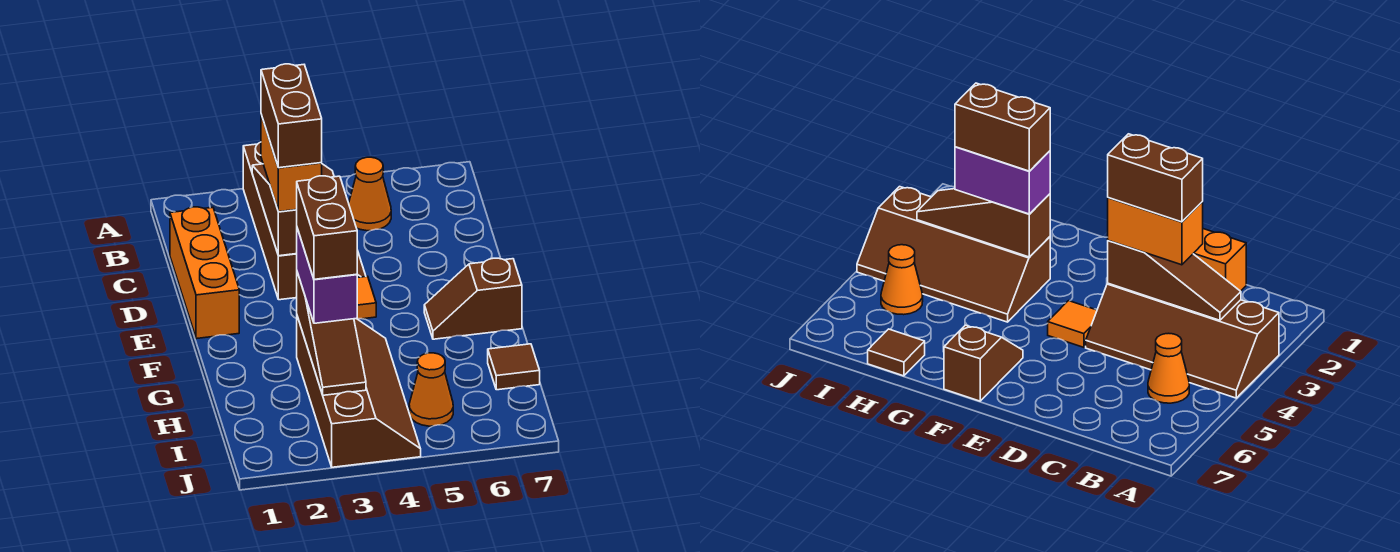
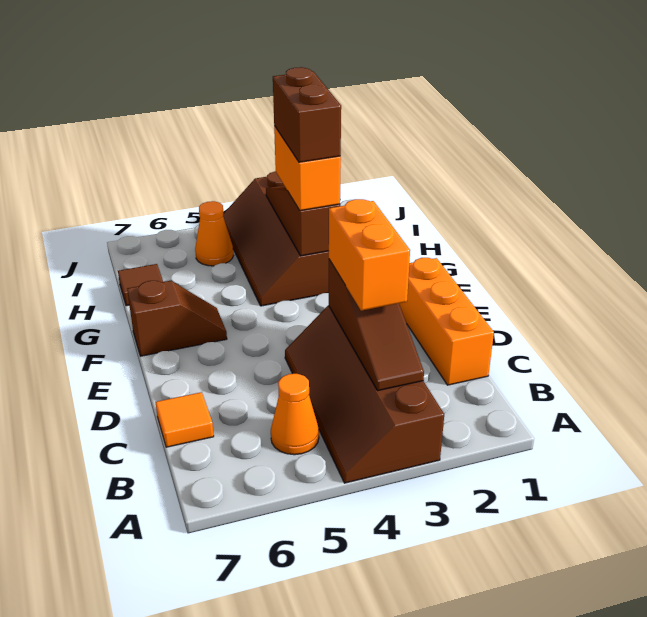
brown 1x2 brick [261,64,322,168] -> none
orange 1x1 tile [357,276,376,319] -> orange 1x1 tile moved to [155,392,214,447]
purple 1x2 brick [297,228,357,323] -> orange 1x2 brick [274,126,341,211]

